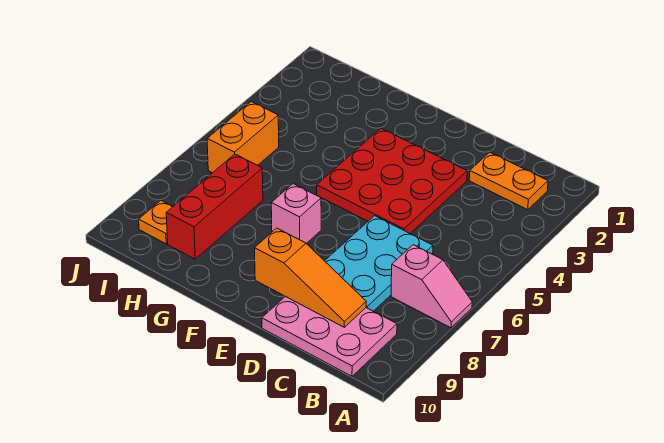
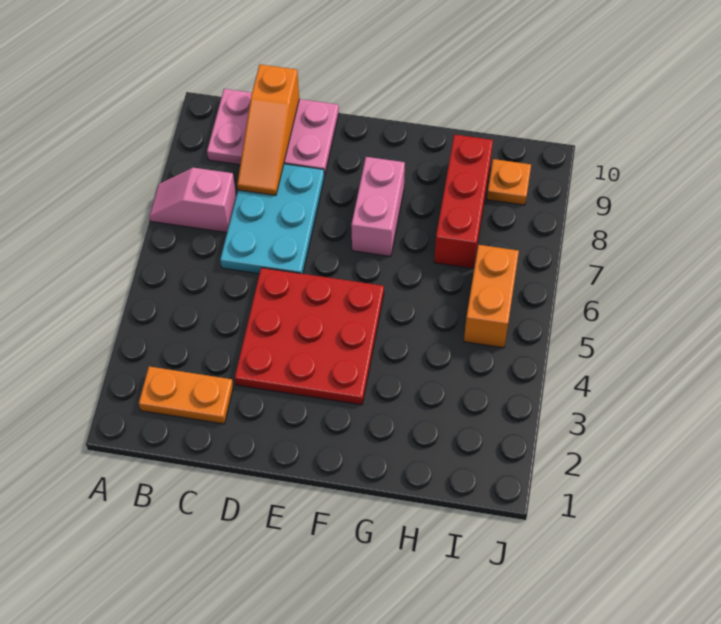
orange 1x3 slope [255,228,366,327] -> orange 1x3 slope turned to [237,64,299,195]
pink 1x1 brick [271,184,321,244] -> pink 1x2 brick [351,157,405,256]

